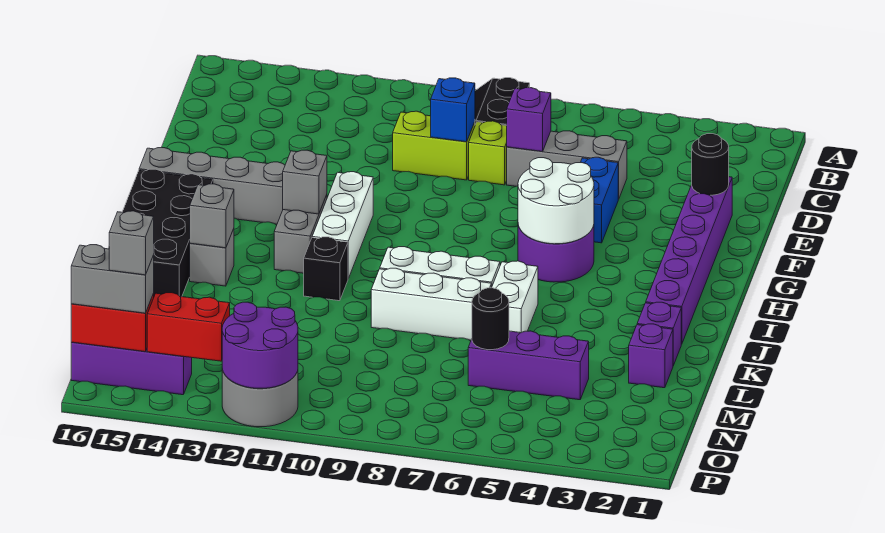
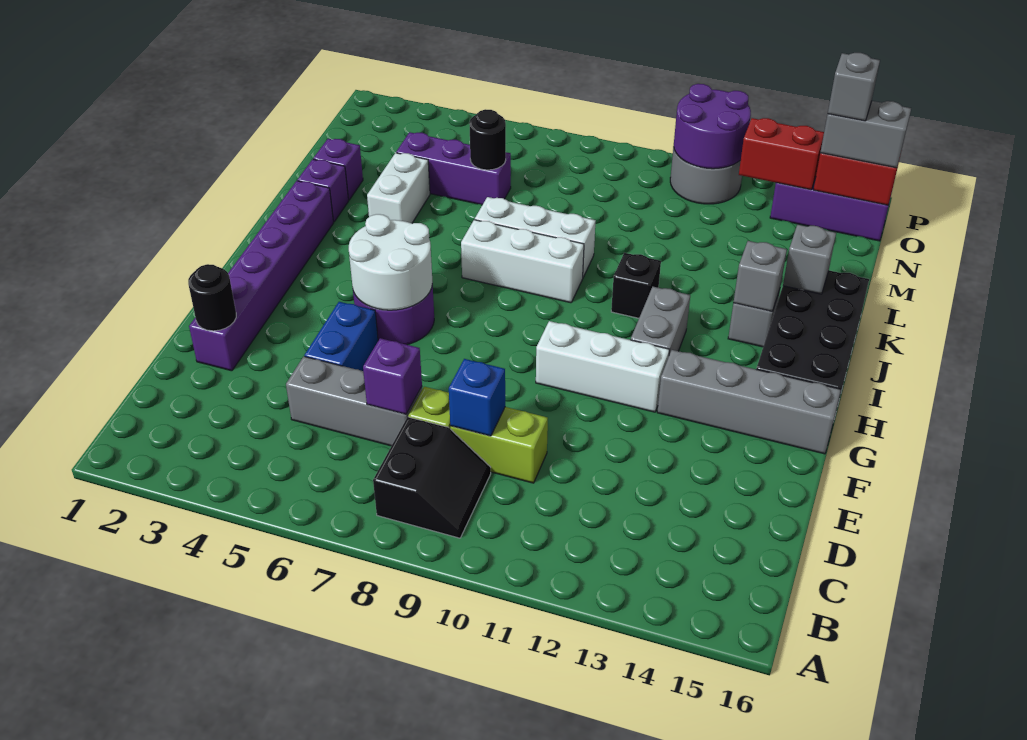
white 1x3 brick [312,172,373,278] -> white 1x3 brick turned to [536,321,669,412]
grey 1x1 brick [283,150,327,214] -> grey 1x1 brick moved to [783,224,836,294]
white 1x2 brick [492,261,538,333] -> white 1x2 brick moved to [367,153,430,223]

